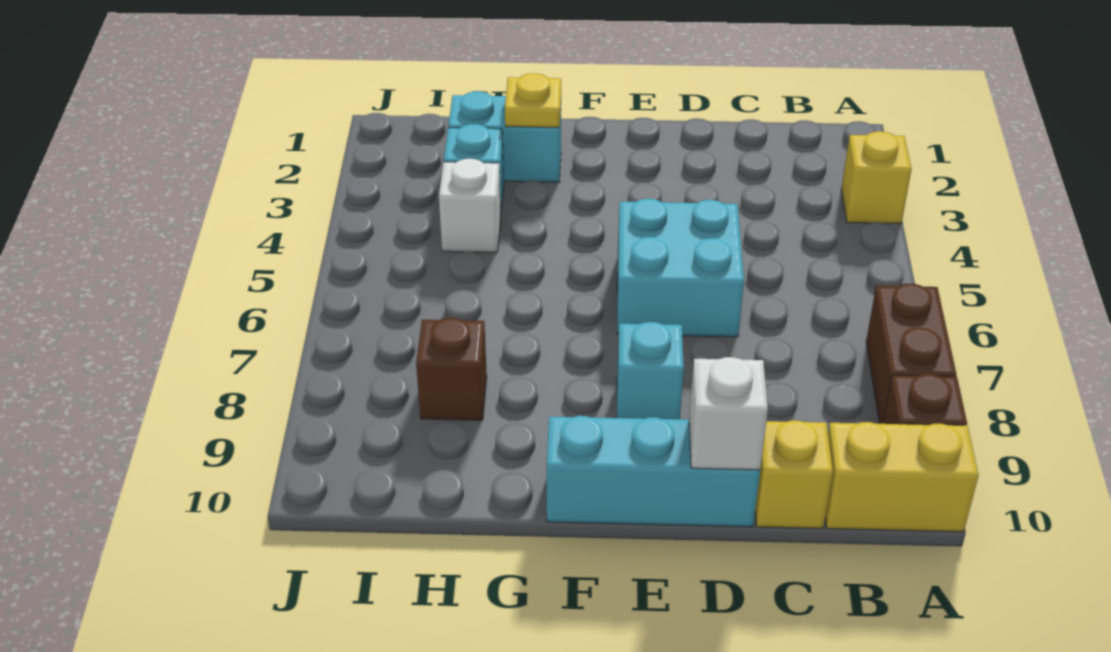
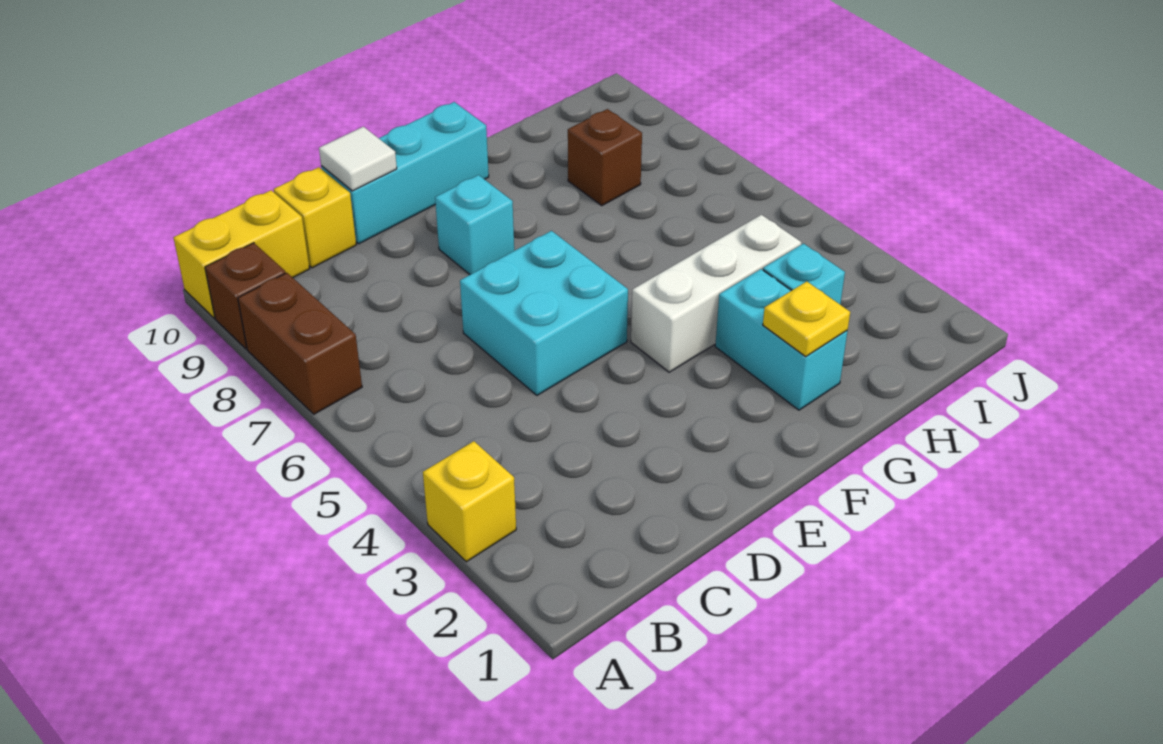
white 1x1 brick [689,357,768,470] -> white 1x1 tile [319,127,397,191]
cyan 1x2 brick [448,91,561,182] -> cyan 1x2 brick turned to [715,269,847,410]
white 1x1 brick [439,159,501,252] -> white 1x3 brick [631,215,801,372]

